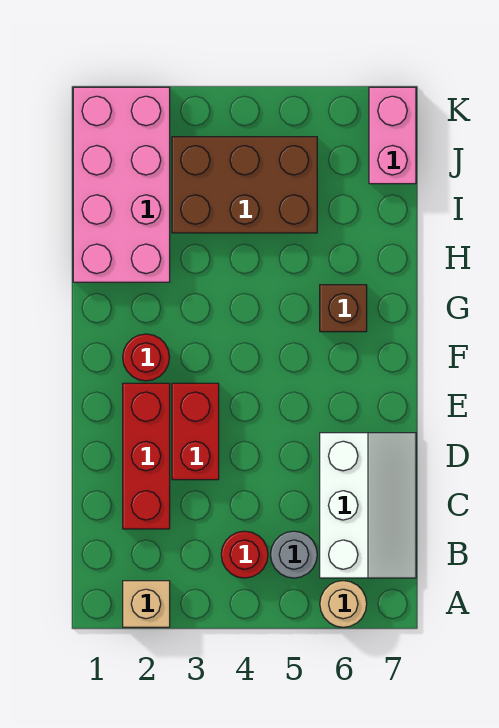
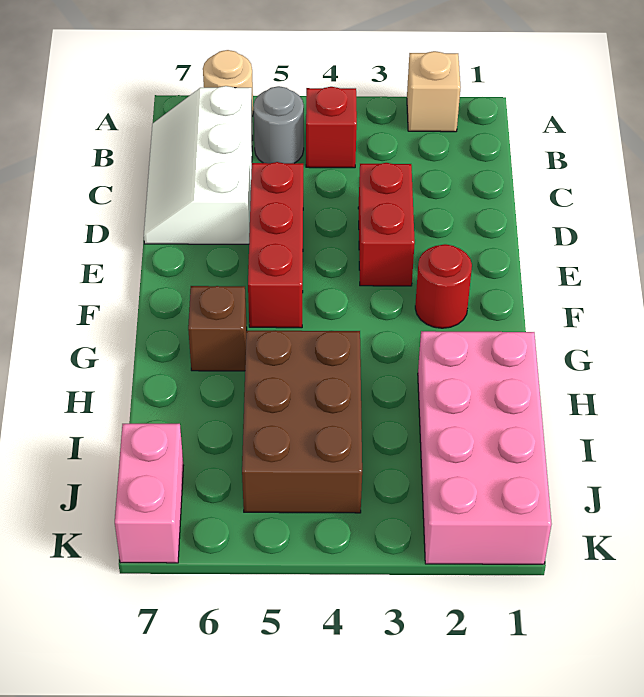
red 1x1 round brick [221,531,268,578] -> red 1x1 brick [306,87,357,168]
red 1x3 brick [123,383,170,529] -> red 1x3 brick moved to [248,162,303,328]
brown 2x3 brick [172,137,317,233] -> brown 2x3 brick turned to [242,331,362,513]

